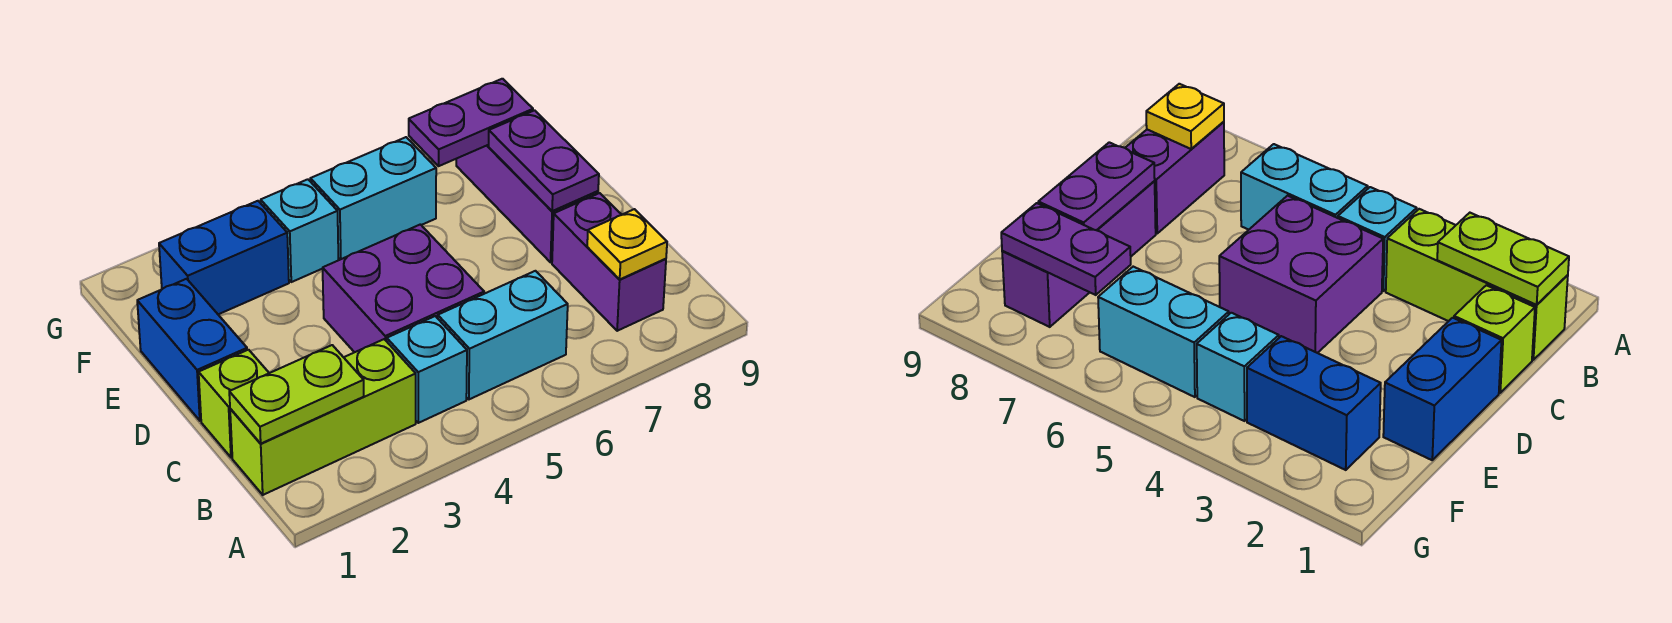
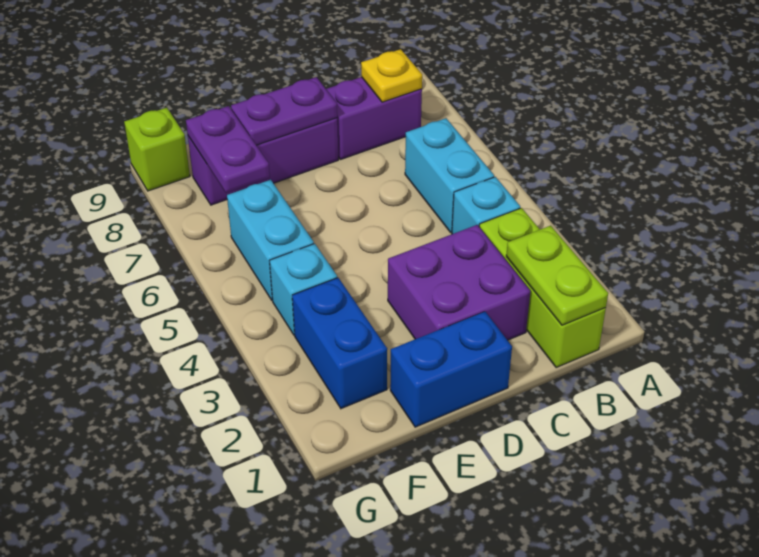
lime 1x1 brick [199,350,269,457] -> lime 1x1 brick moved to [124,108,190,191]
purple 2x2 brick [323,224,484,352] -> purple 2x2 brick moved to [388,225,530,340]

